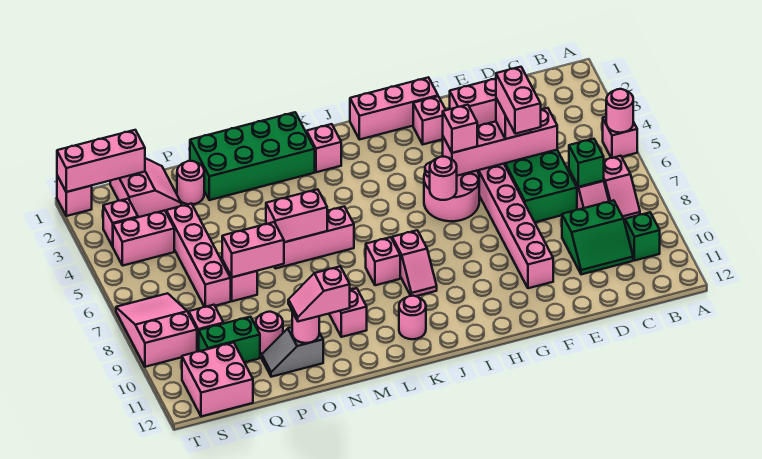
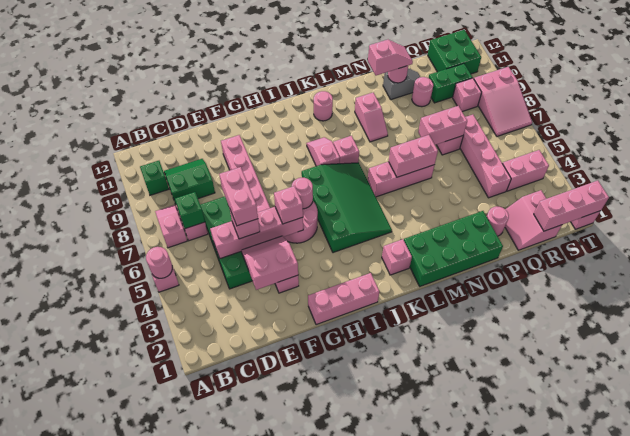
pink 1x1 brick [413,96,445,144] -> none
none -> green 3x4 slope [302,163,392,253]
pink 2x2 brick [182,342,253,416] -> green 2x2 brick [428,30,481,74]
pink 1x1 brick [103,199,138,247] -> none

